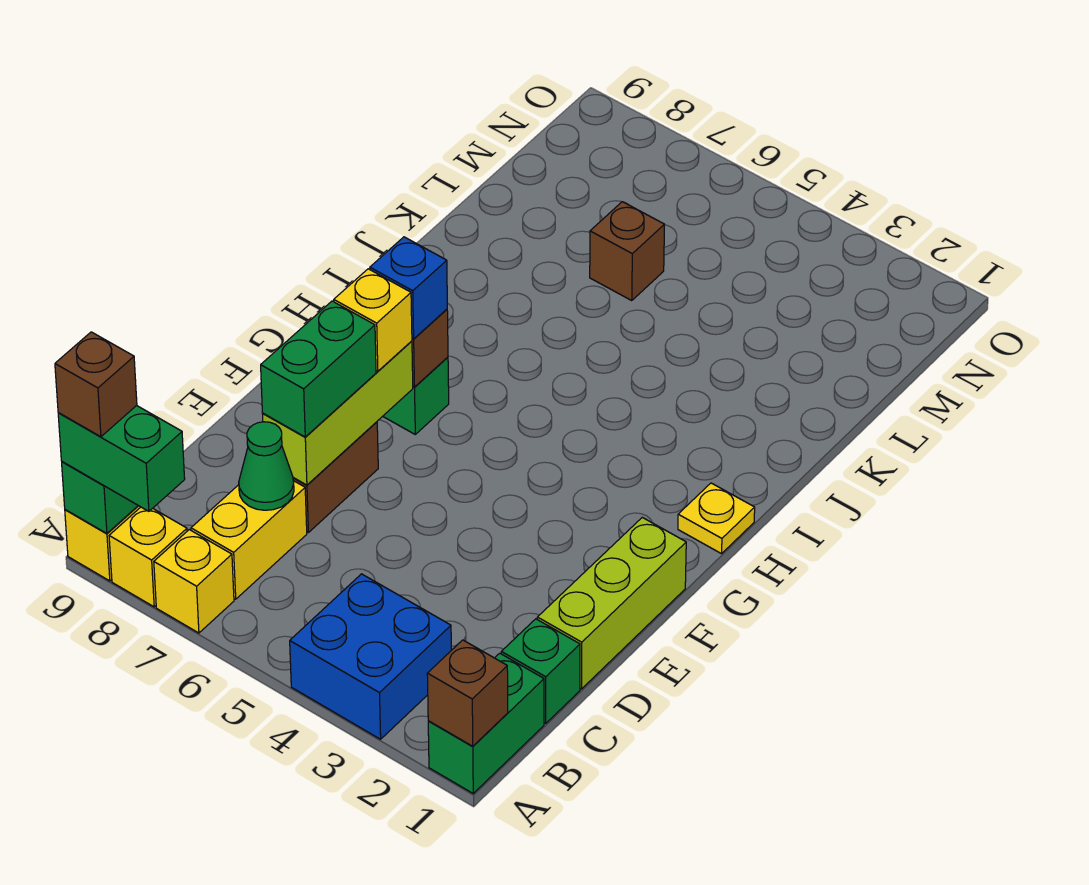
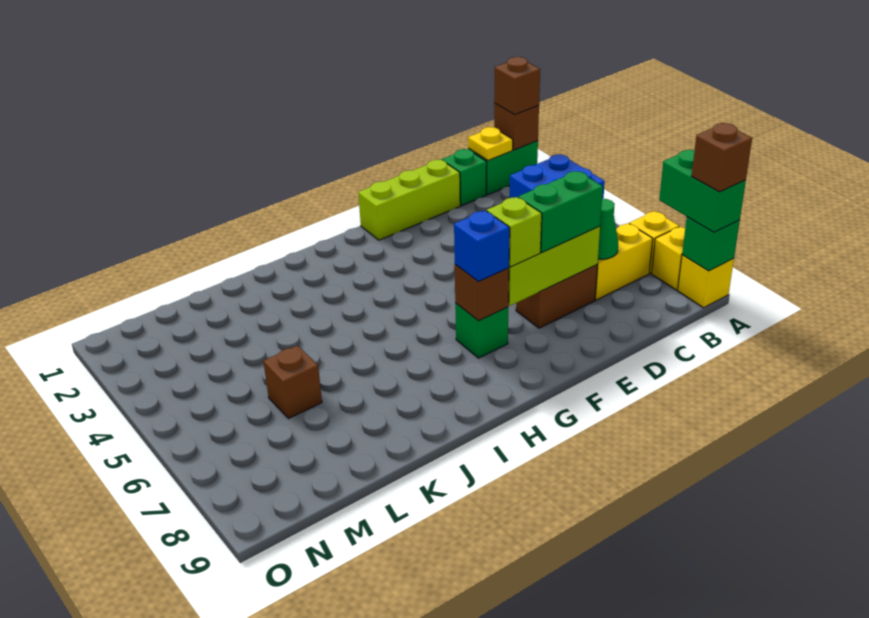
none -> brown 1x1 brick [494,57,540,115]
yellow 1x1 brick [334,269,412,371] -> lime 1x1 brick [487,197,542,267]
yellow 1x1 plate [678,483,755,554] -> yellow 1x1 plate moved to [468,127,513,160]

